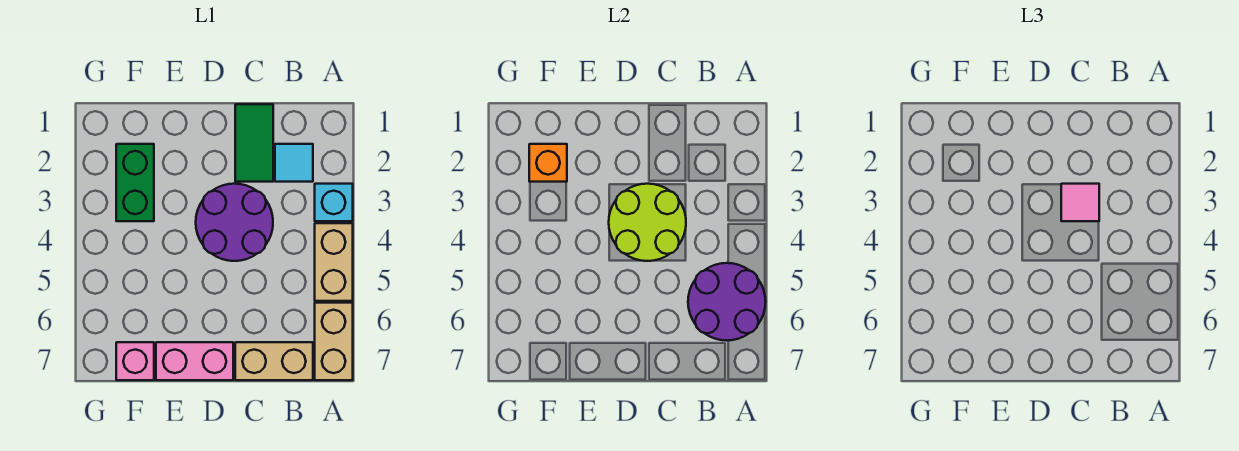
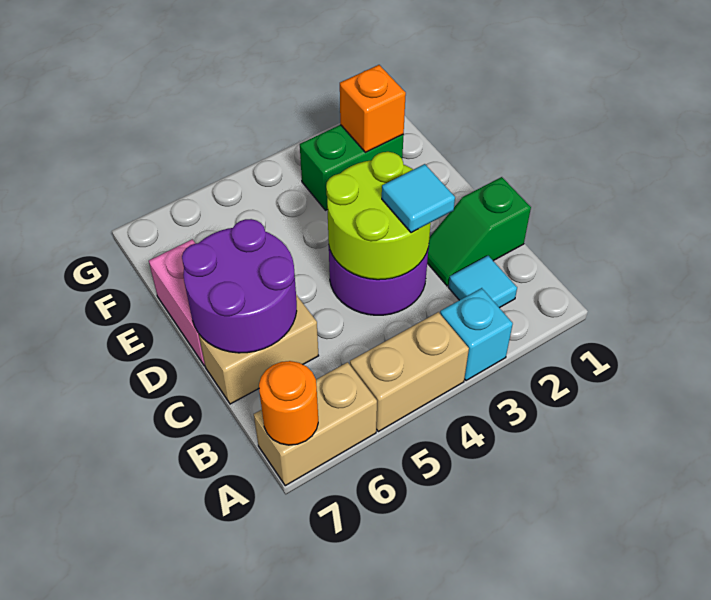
purple 2x2 round brick [688,263,766,341] -> purple 2x2 round brick moved to [182,219,297,353]
none -> orange 1x1 round brick [259,361,318,445]
tan 1x2 brick [235,342,313,380] -> tan 1x2 brick turned to [199,295,319,404]
green 1x2 tile [235,104,273,182] -> green 1x2 slope [427,177,531,286]
pink 1x1 tile [1061,184,1099,221] -> cyan 1x1 tile [382,164,455,233]
pink 1x1 brick [116,342,154,380] -> none

